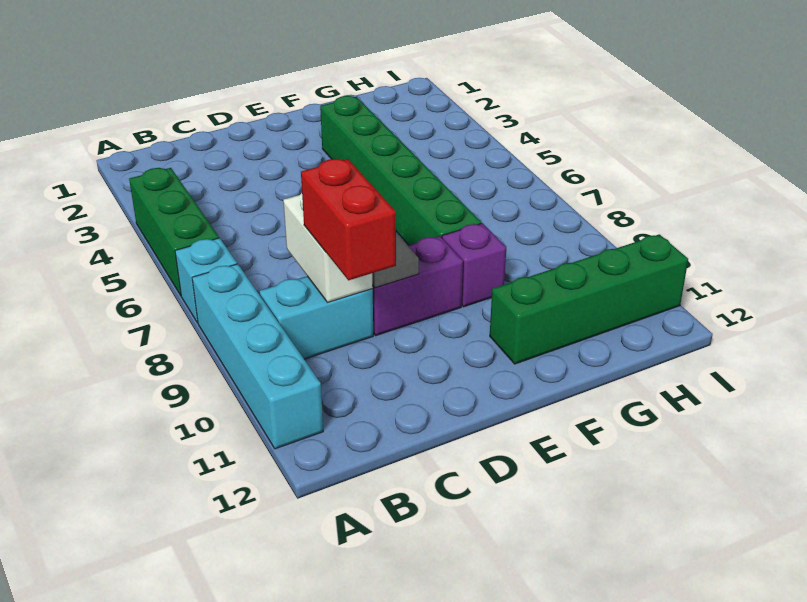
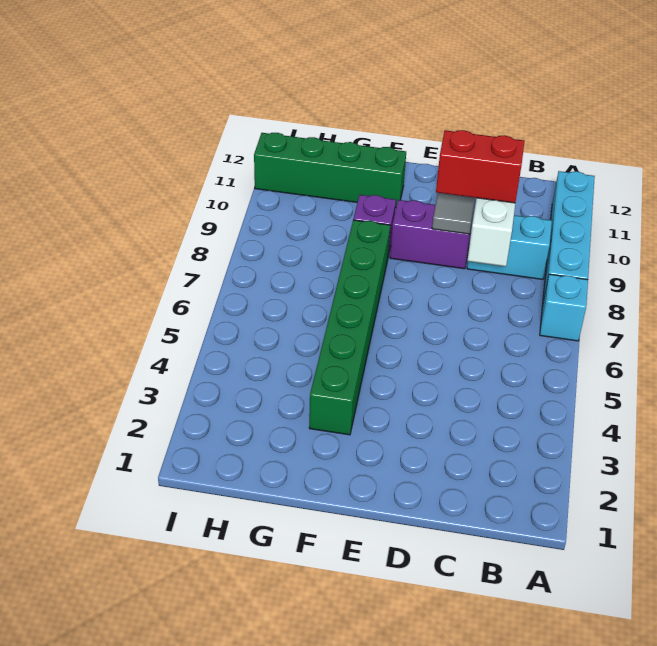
green 1x3 brick [129,168,219,295] -> none
red 1x2 brick [301,159,396,280] -> red 1x2 brick turned to [436,130,524,203]

